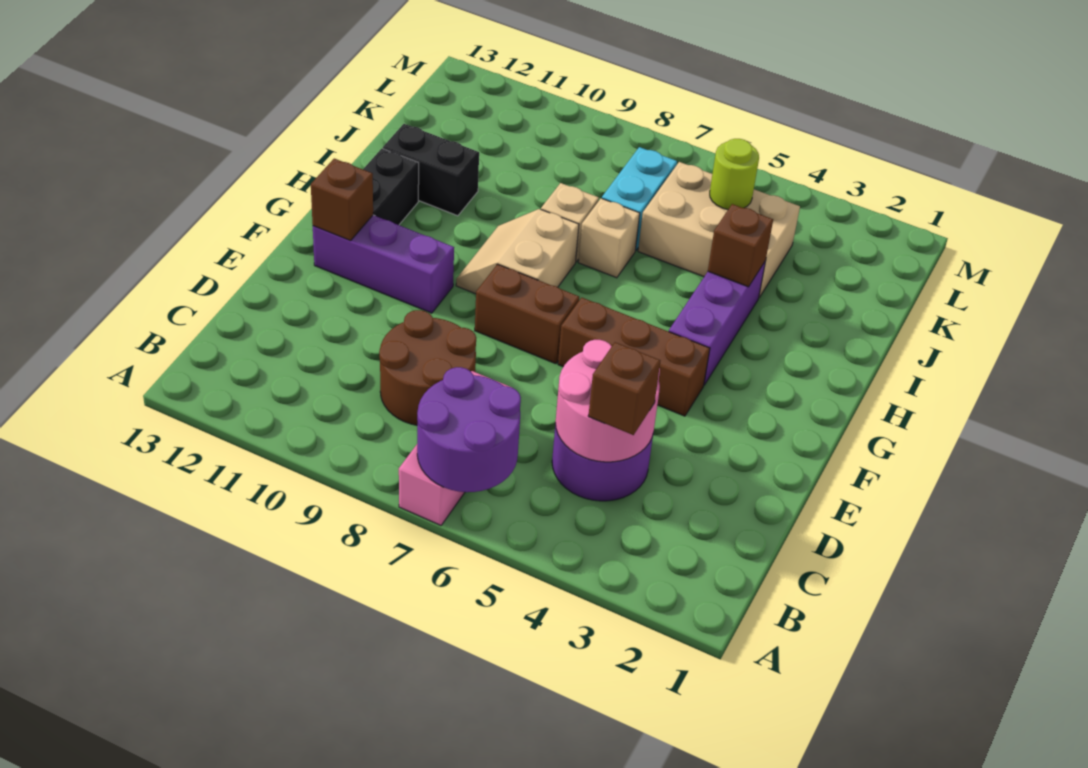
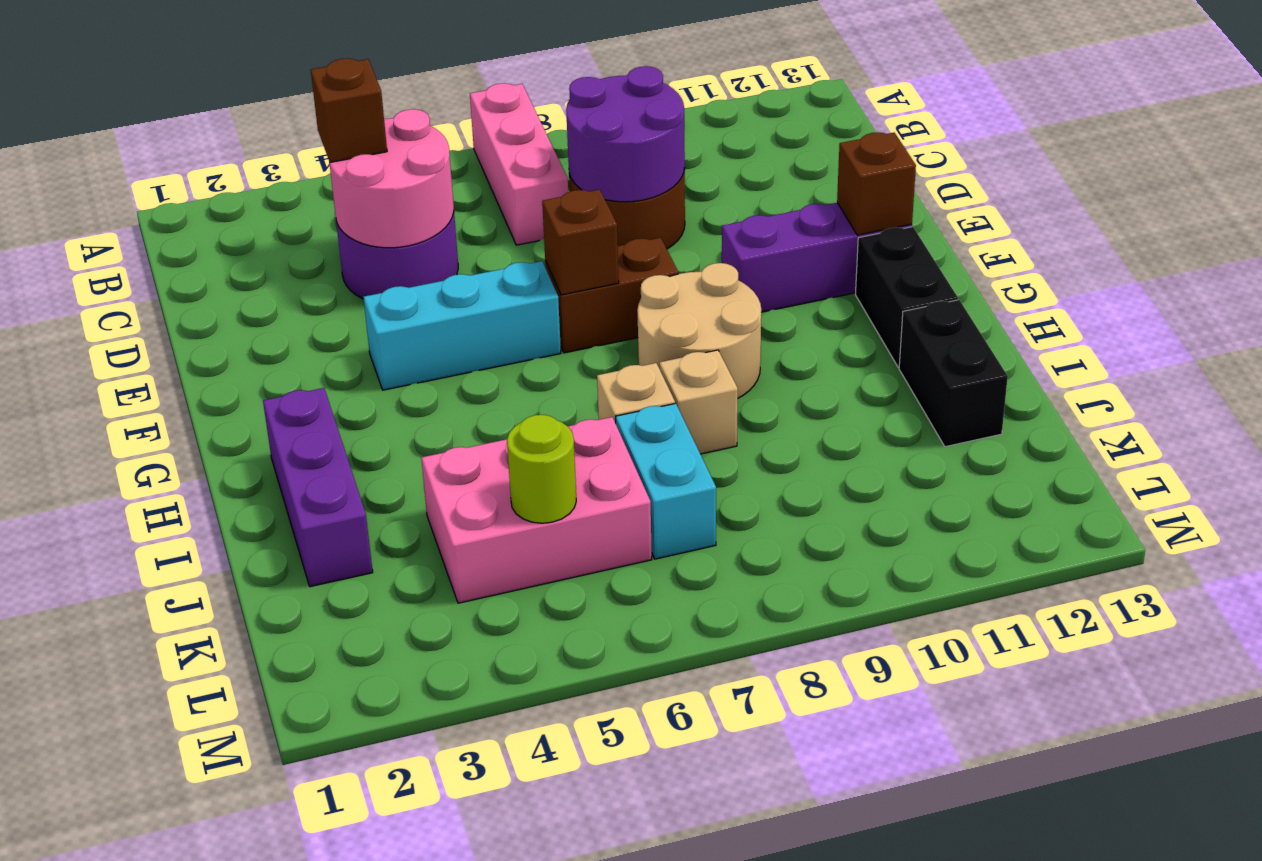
purple 2x2 round brick [417,367,521,492] -> purple 2x2 round brick moved to [566,66,685,202]
brown 1x3 brick [558,298,710,416] -> cyan 1x3 brick [364,261,561,390]
purple 1x3 brick [669,262,765,385] -> purple 1x3 brick moved to [263,388,373,587]
tan 2x2 slope [456,209,579,294] -> tan 2x2 round brick [637,263,761,398]
brown 1x1 brick [708,204,773,287] -> brown 1x1 brick moved to [542,190,619,295]
black 1x2 brick [383,124,479,216] -> black 1x2 brick turned to [899,300,1008,447]
tan 2x3 brick [638,162,800,297] -> pink 2x3 brick [421,417,652,603]

